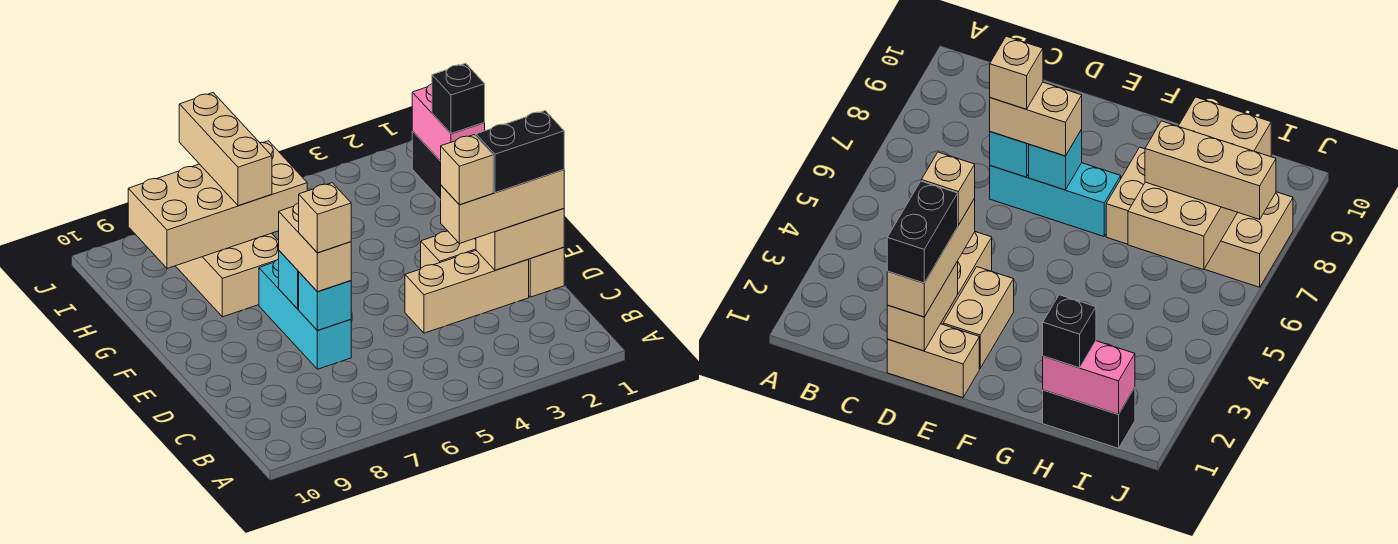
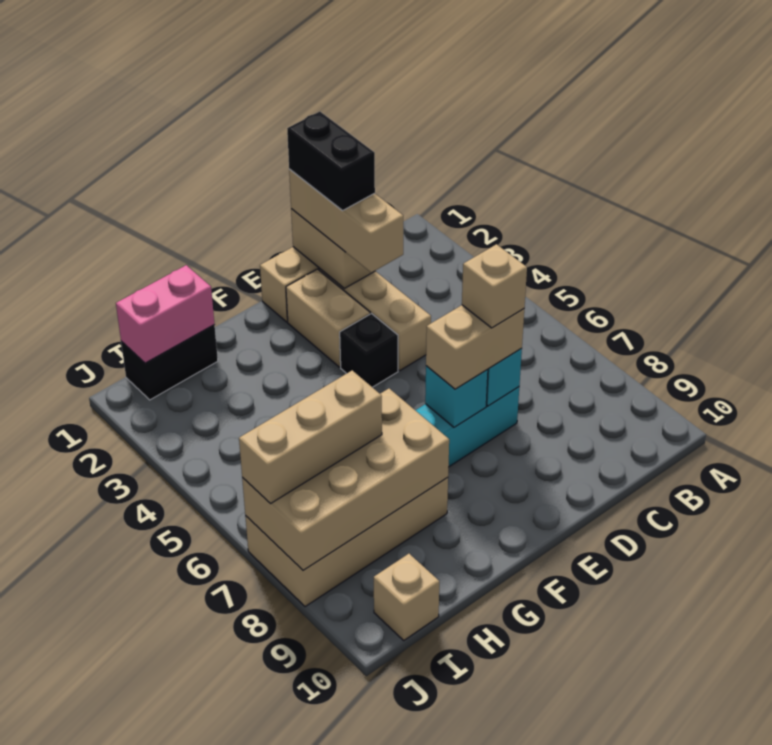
tan 1x1 brick [441,135,493,205] -> tan 1x1 brick moved to [374,554,439,640]
black 1x1 brick [432,63,485,133] -> black 1x1 brick moved to [340,314,398,387]
tan 2x4 brick [128,141,307,269] -> tan 2x4 brick turned to [242,389,449,570]

